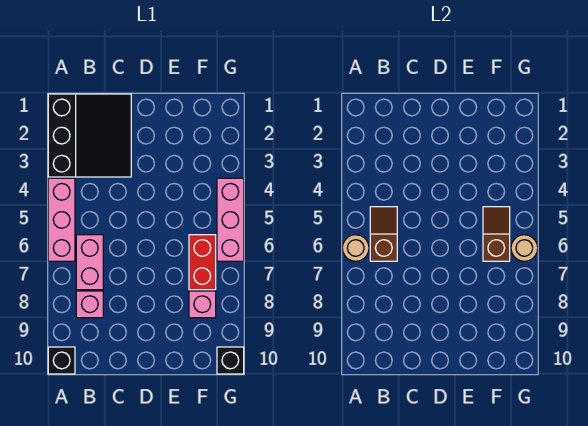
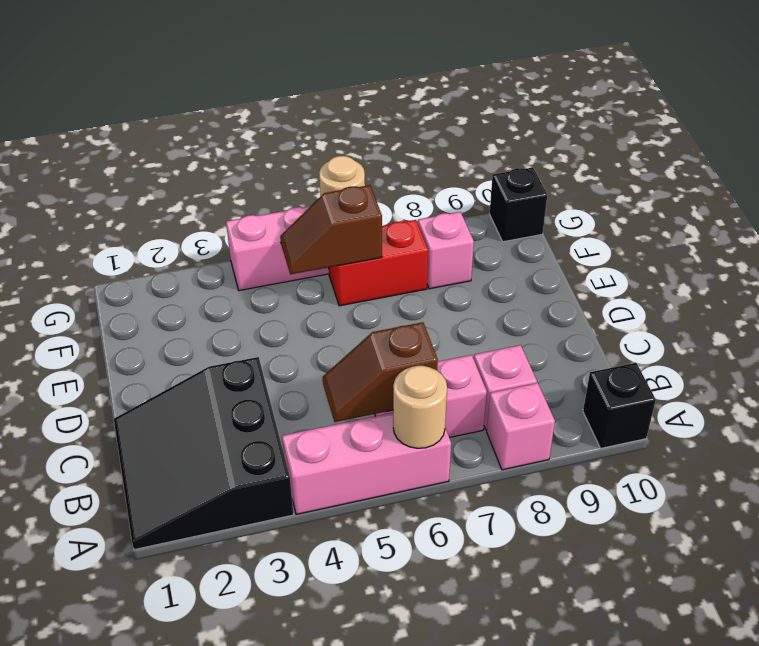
black 3x3 slope [48,94,131,177] -> black 3x3 slope turned to [114,357,293,550]
none -> pink 1x1 brick [487,383,555,470]

